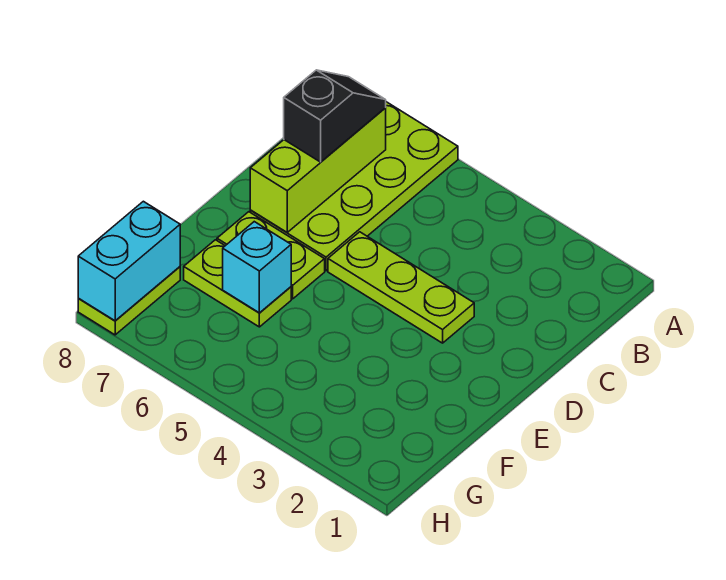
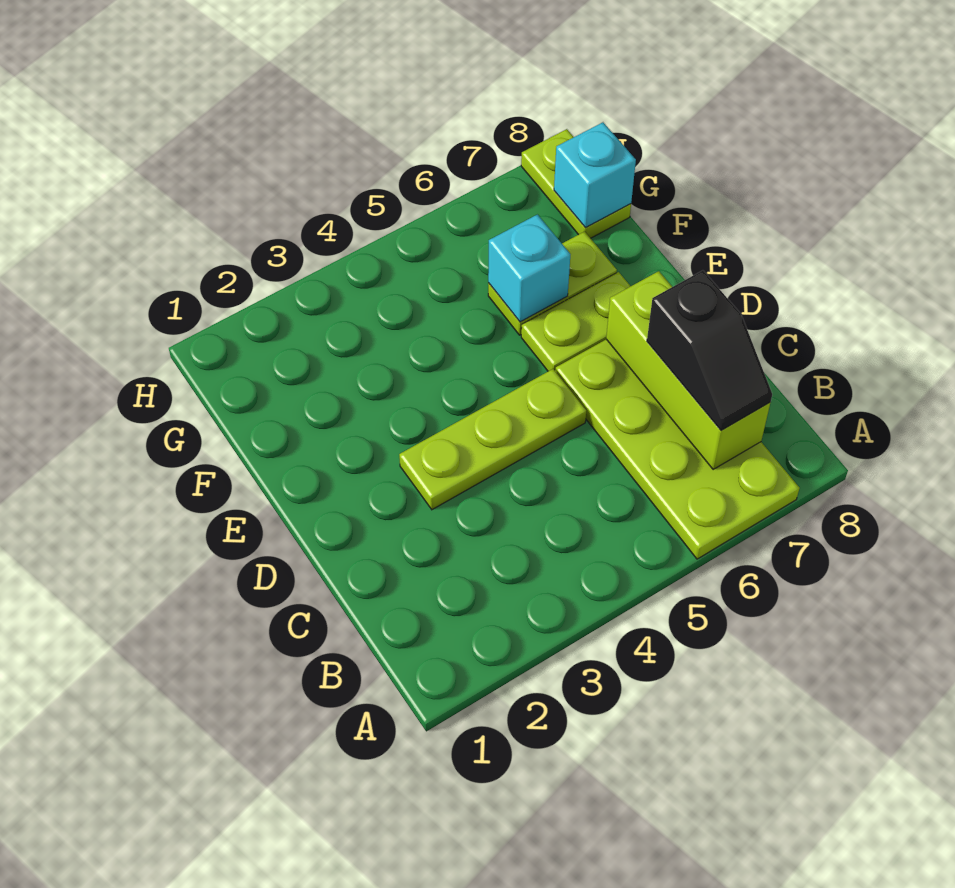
cyan 1x2 brick [78,201,180,321] -> cyan 1x1 brick [554,122,636,228]

